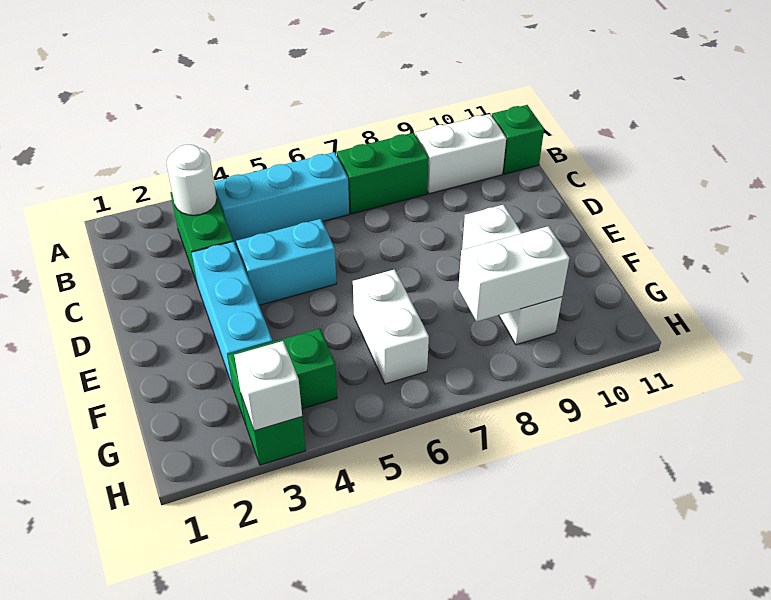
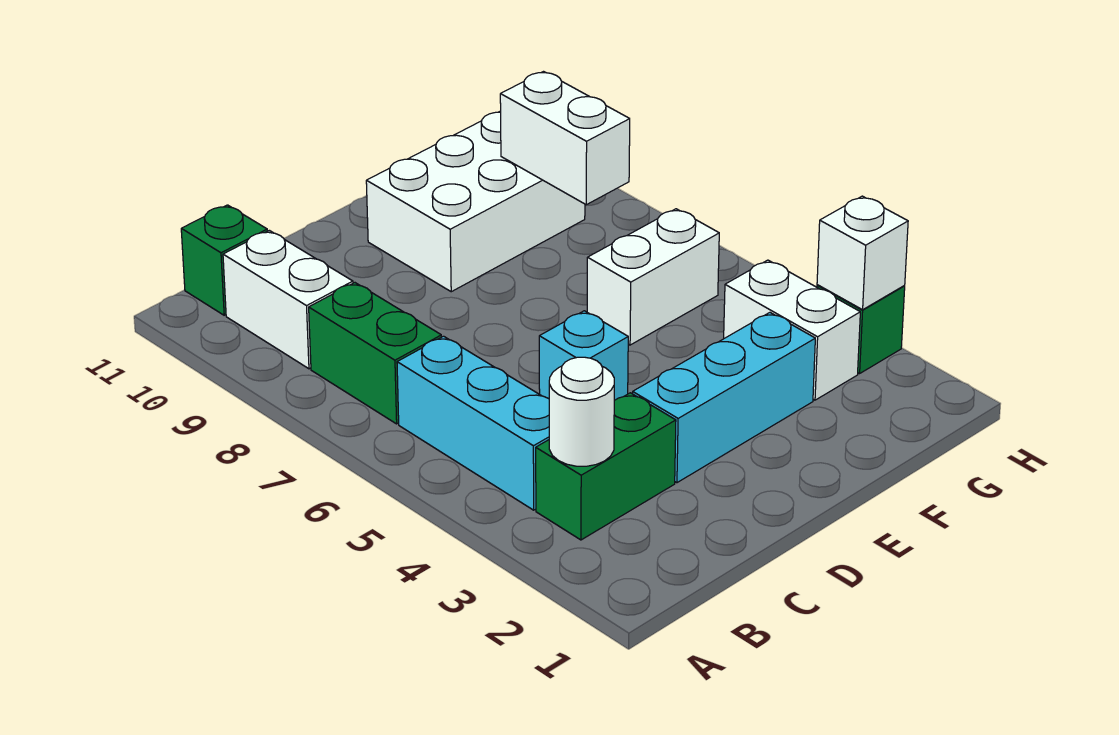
cyan 1x2 brick [236,219,337,305] -> cyan 1x1 brick [539,311,628,400]
white 1x3 brick [462,205,562,345] -> white 2x3 brick [366,111,585,292]
green 1x2 brick [227,329,337,424] -> white 1x2 brick [724,260,860,400]

